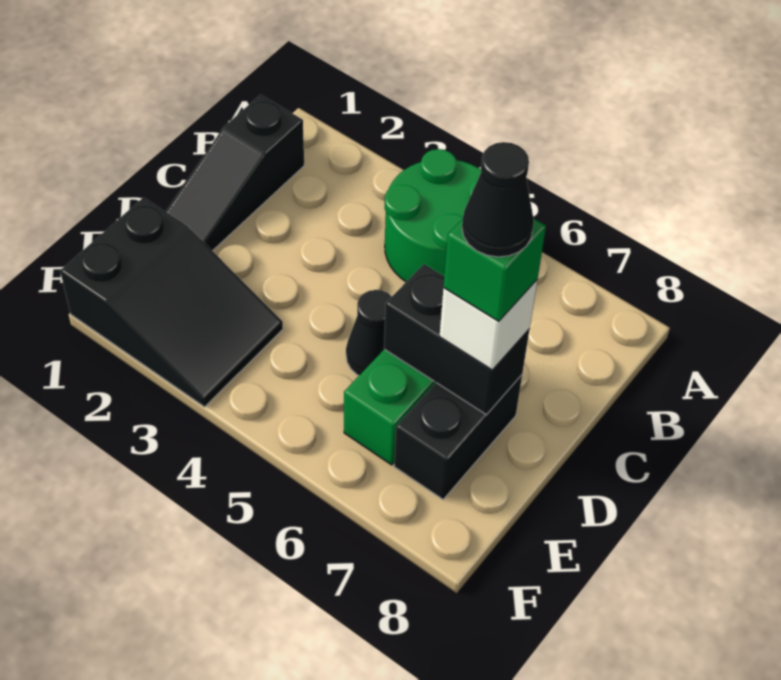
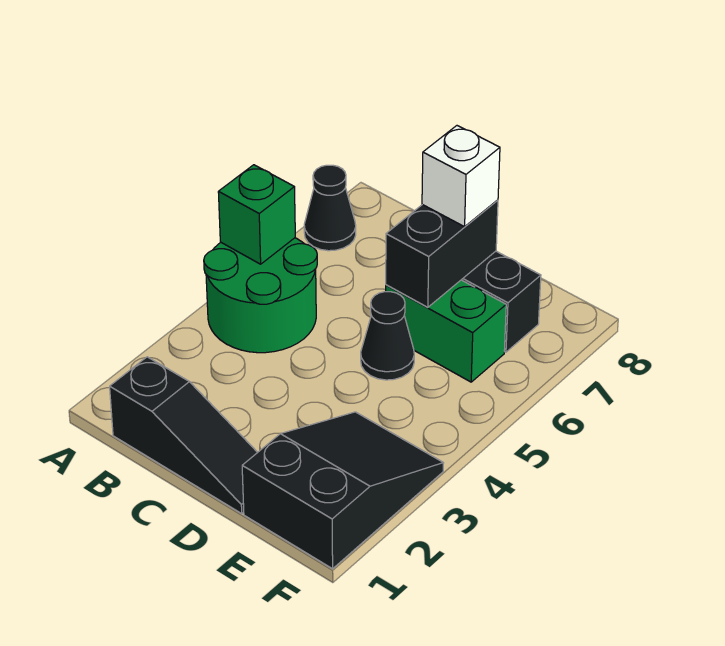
green 1x1 brick [444,218,546,321] -> green 1x1 brick moved to [218,165,295,264]
black 1x1 cone [462,142,534,257] -> black 1x1 cone moved to [304,165,356,251]

